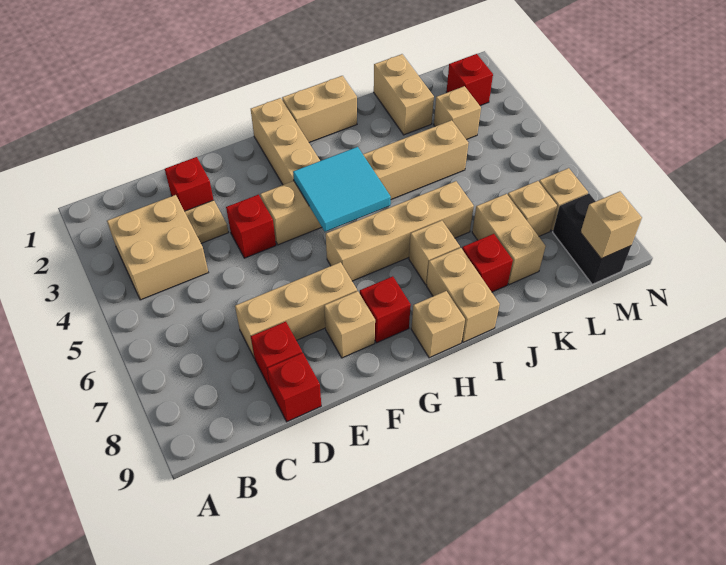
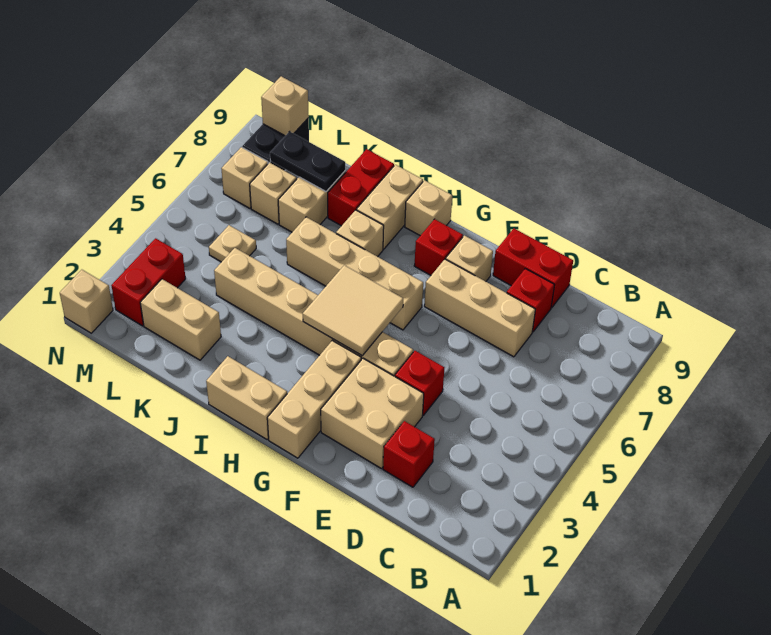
tan 2x2 brick [107,195,208,300] -> tan 2x2 brick moved to [321,359,424,469]
tan 1x1 plate [185,200,228,243] -> tan 1x1 plate moved to [209,225,256,262]
red 1x1 brick [267,353,321,422] -> red 1x2 brick [493,229,573,308]
cyan 2x2 tile [293,147,391,232] -> tan 2x2 tile [303,265,403,355]
red 1x1 brick [462,234,513,292] -> red 1x2 brick [328,149,394,226]
tan 1x2 brick [374,54,434,135] -> tan 1x2 brick turned to [140,279,221,360]
none -> black 1x2 plate [270,131,345,191]
tan 1x1 brick [434,86,481,140] -> tan 1x1 brick moved to [60,270,113,333]
red 1x1 brick [446,54,493,106] -> red 1x2 brick [111,238,186,326]

